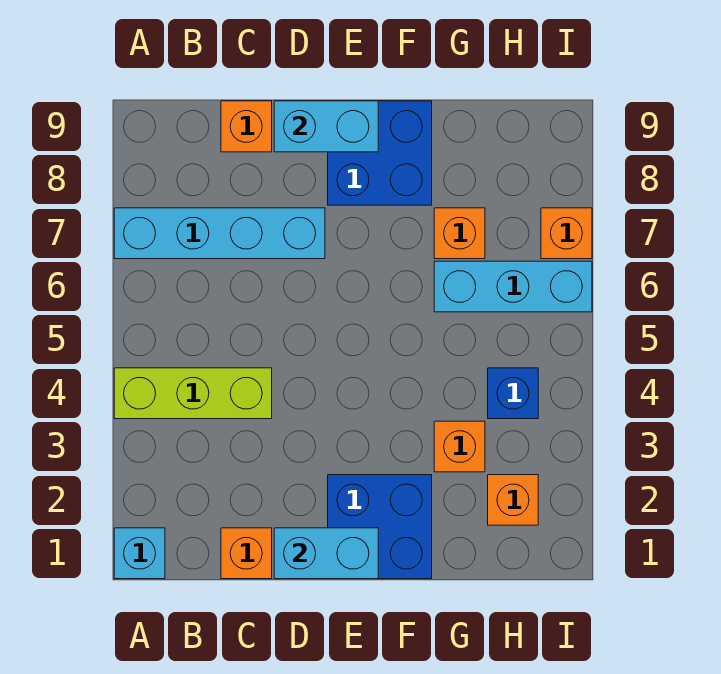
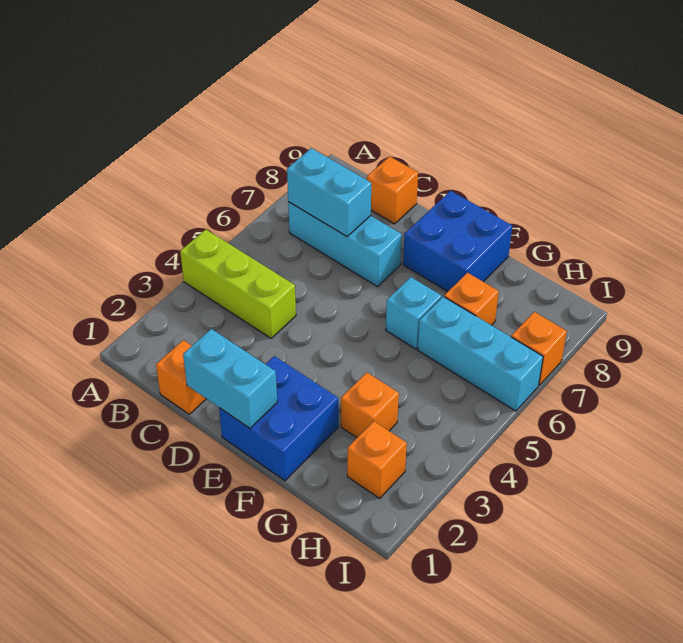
cyan 1x1 brick [114,528,165,579] -> cyan 1x1 brick moved to [386,277,442,349]
cyan 1x4 brick [114,208,325,259] -> cyan 1x3 brick [288,202,402,287]
cyan 1x2 brick [274,101,378,152] -> cyan 1x2 brick moved to [287,148,371,236]
blue 1x1 brick [488,368,538,419] -> none

